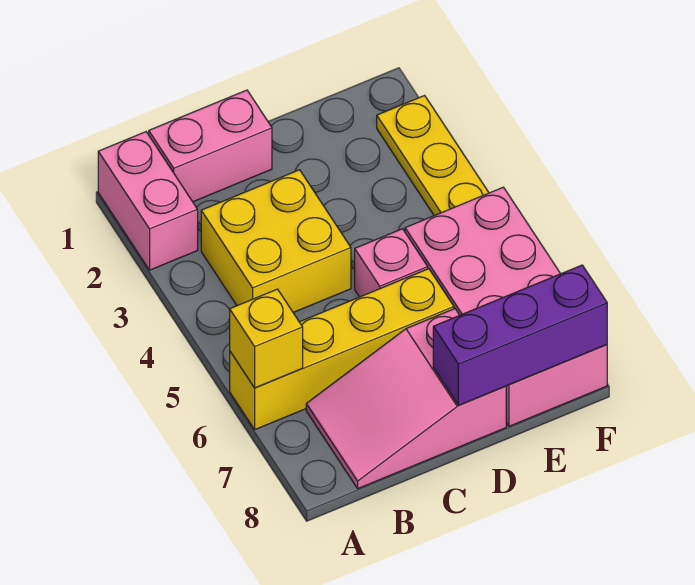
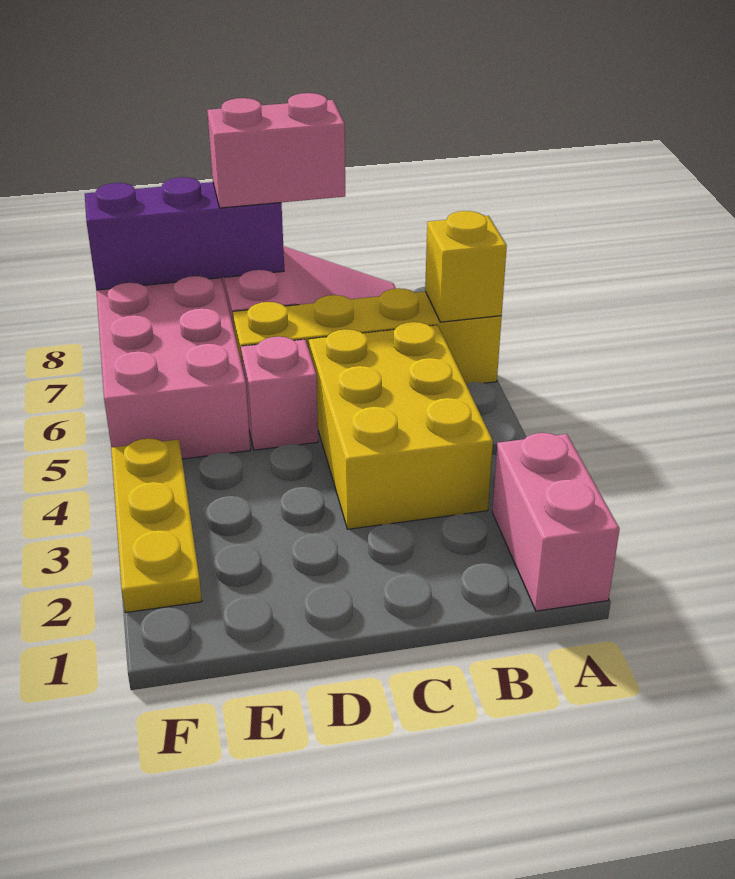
pink 1x2 brick [149,90,272,202] -> pink 1x2 brick moved to [207,93,345,208]
yellow 2x2 brick [201,170,351,313] -> yellow 2x3 brick [309,322,493,529]

